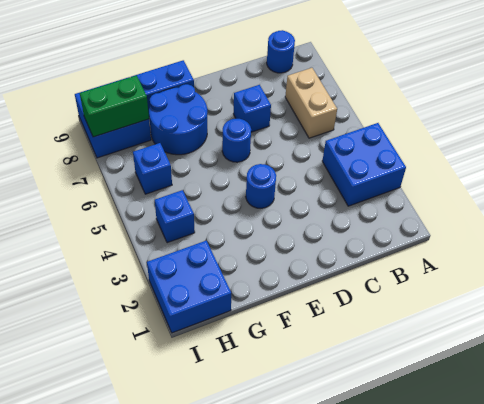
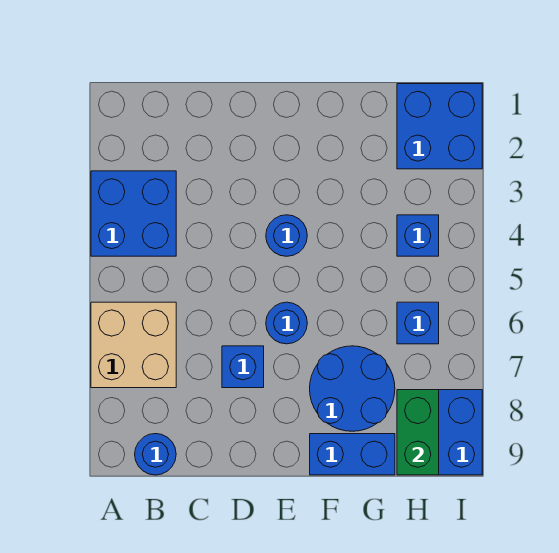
tan 1x2 brick [285,68,337,138] -> tan 2x2 brick [91,302,176,388]
green 1x2 brick [80,75,149,137] -> green 1x2 brick turned to [397,390,439,475]

